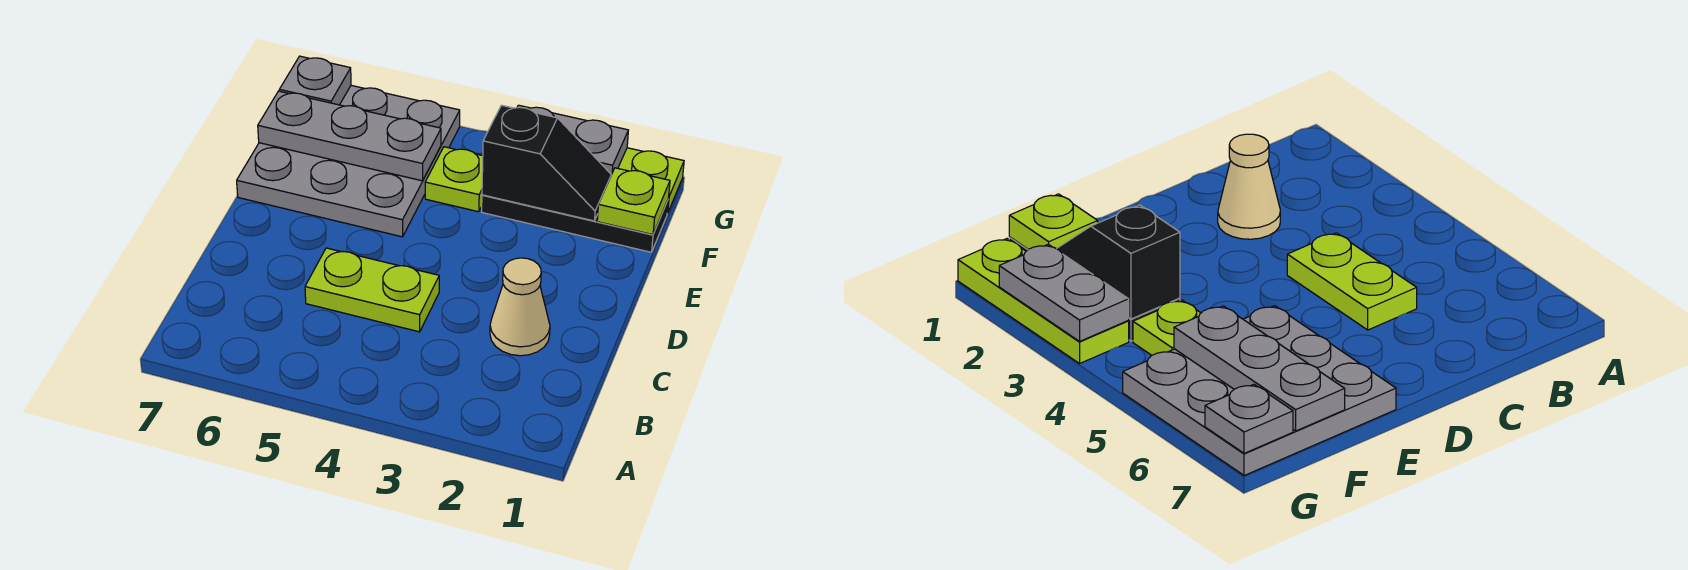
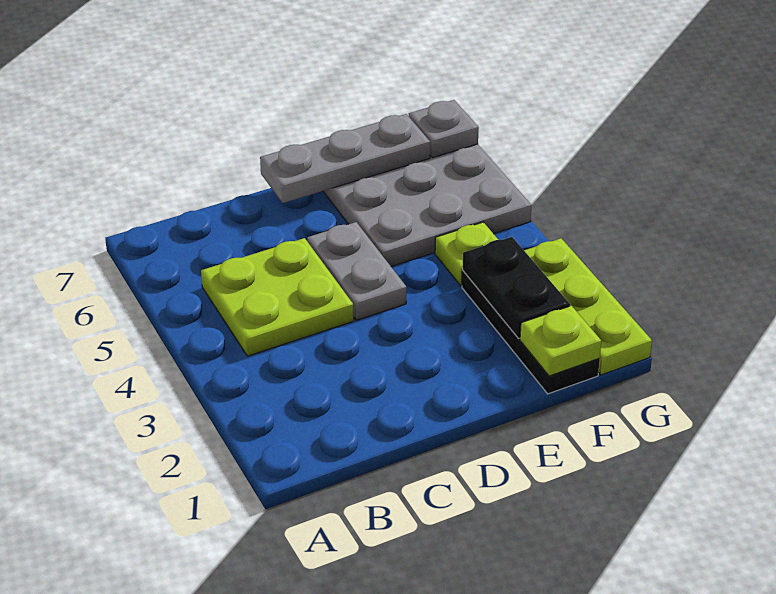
tan 1x1 cone [490,258,550,356] -> none
lime 1x2 plate [305,248,439,332] -> lime 2x2 plate [201,238,354,356]
black 1x2 slope [482,105,611,221] -> black 1x2 plate [462,237,570,338]
grey 1x3 plate [258,91,441,181] -> grey 1x3 plate turned to [260,114,430,203]
grey 1x2 plate [517,105,628,175] -> grey 1x2 plate moved to [307,222,407,320]

